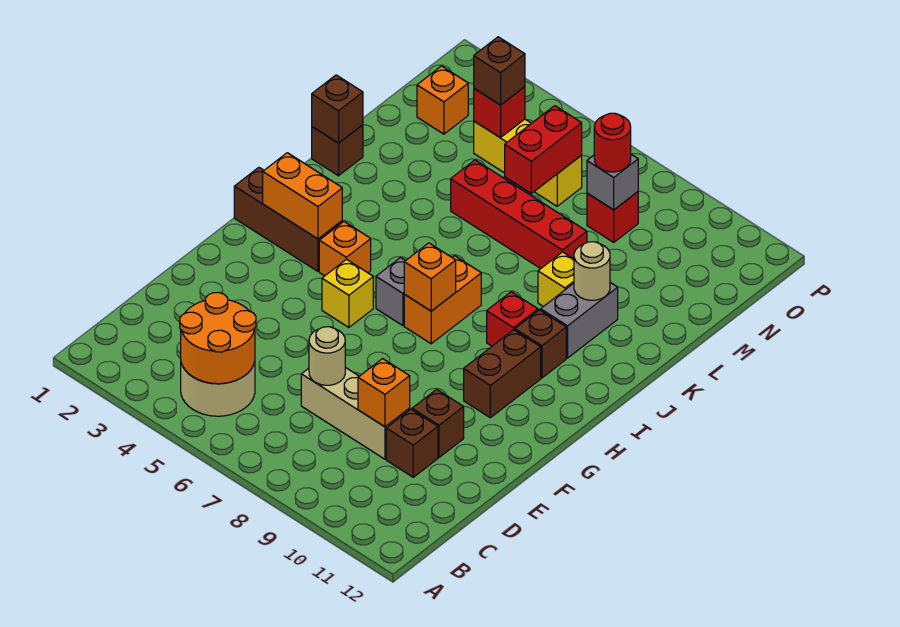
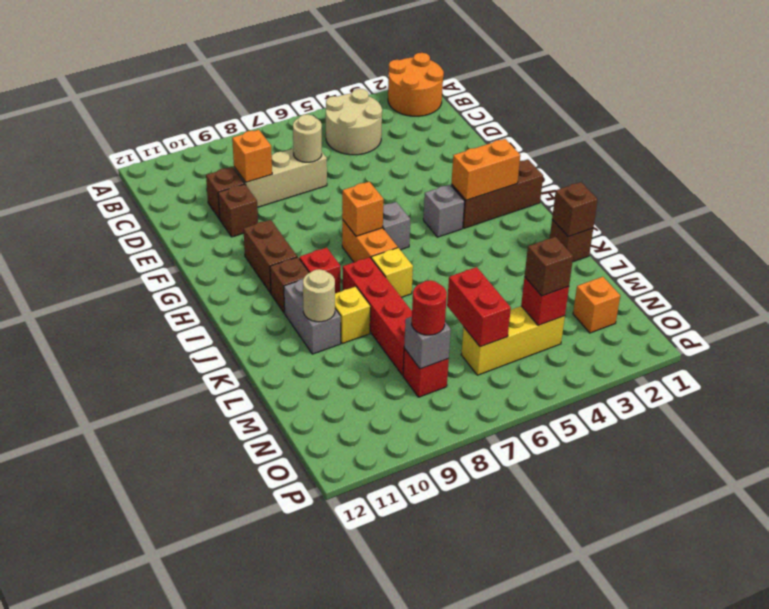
orange 2x2 round brick [180,292,256,384] -> orange 2x2 round brick moved to [388,53,444,116]
yellow 1x1 brick [322,259,373,327] -> yellow 1x1 brick moved to [371,248,413,297]
orange 1x1 brick [319,222,371,276] -> grey 1x1 brick [423,185,465,237]
red 1x4 brick [451,160,587,268] -> red 1x4 brick turned to [343,257,412,375]

